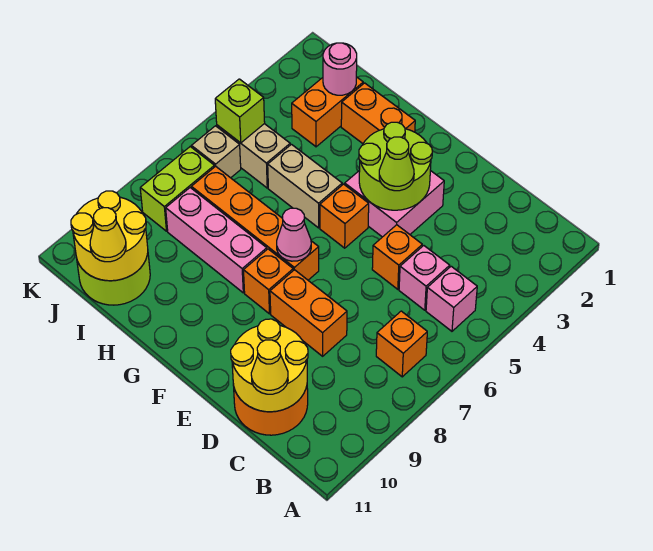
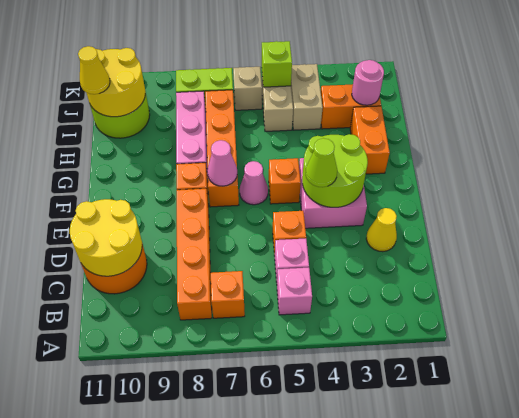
yellow 1x1 cone [251,340,288,394] -> yellow 1x1 cone moved to [366,208,397,252]
orange 1x2 brick [270,270,347,356] -> orange 1x4 brick [177,188,212,320]
none -> pink 1x1 cone [240,161,268,205]
tan 1x2 brick [268,144,342,228] -> tan 1x2 brick moved to [291,64,323,130]

